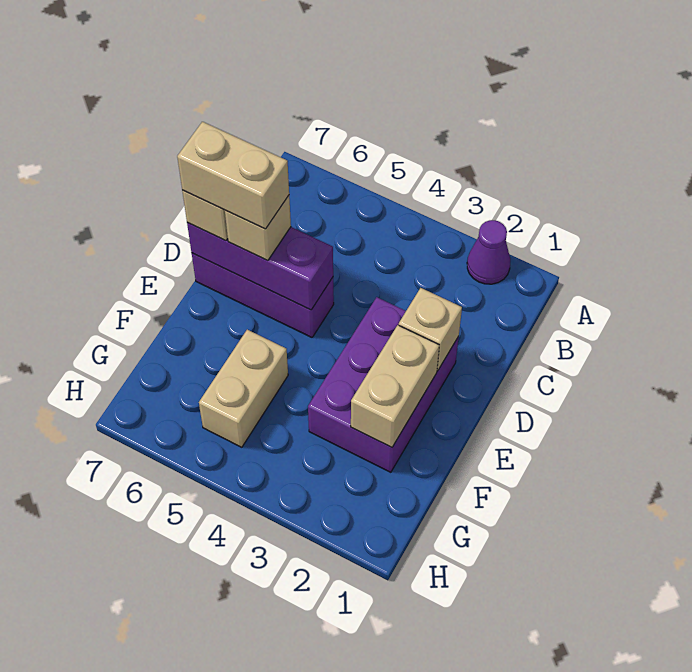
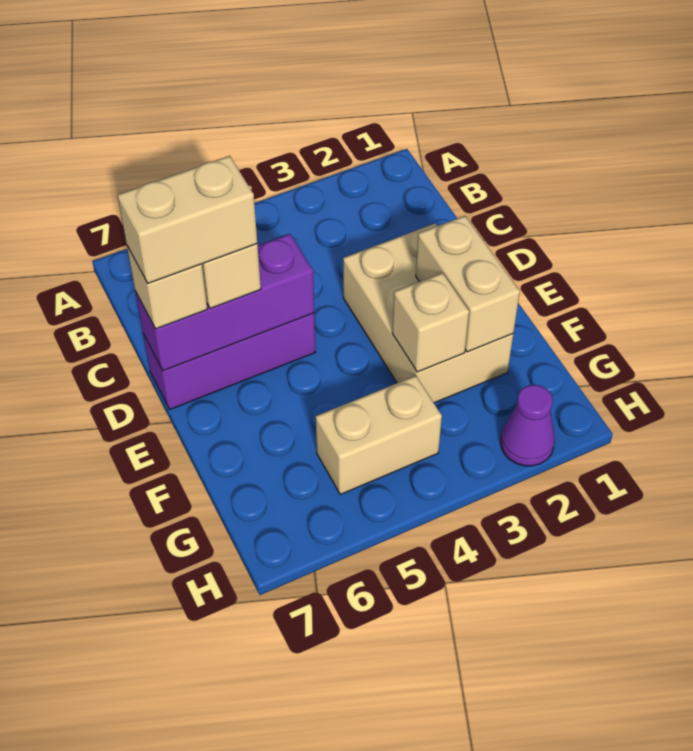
purple 1x1 cone [467,220,510,284] -> purple 1x1 cone moved to [501,385,555,466]
purple 2x3 brick [308,297,459,472] -> tan 2x3 brick [343,224,513,403]
tan 1x1 brick [399,288,462,371] -> tan 1x1 brick moved to [392,273,469,372]
tan 1x2 brick [199,330,288,447] -> tan 1x2 brick turned to [316,376,442,494]

